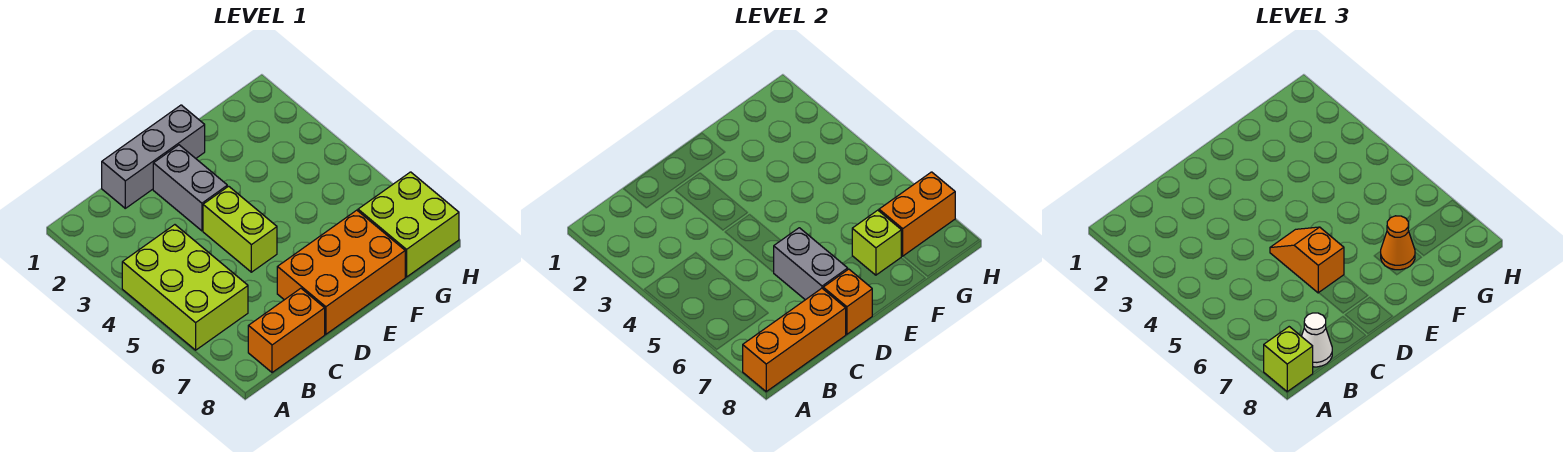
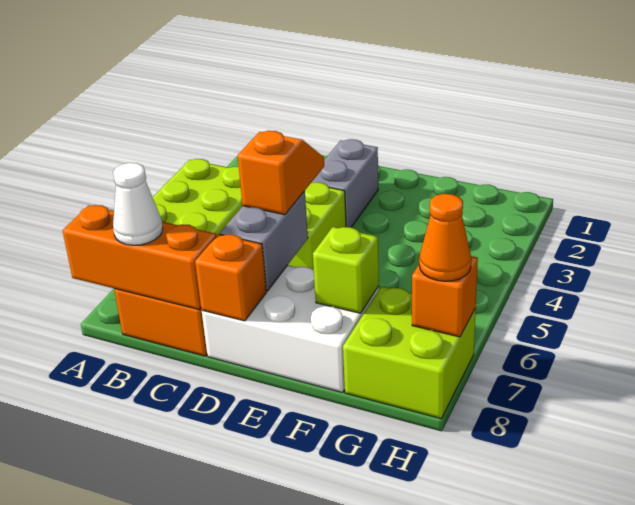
lime 1x1 brick [1264,327,1313,392] -> none
grey 1x3 brick [102,105,205,208] -> none
orange 2x3 brick [277,210,405,334] -> white 2x3 brick [202,265,379,393]
orange 1x1 cone [1381,216,1415,270] -> orange 1x1 cone moved to [419,194,471,281]
orange 1x2 brick [879,172,955,256] -> orange 1x1 brick [412,256,478,337]

